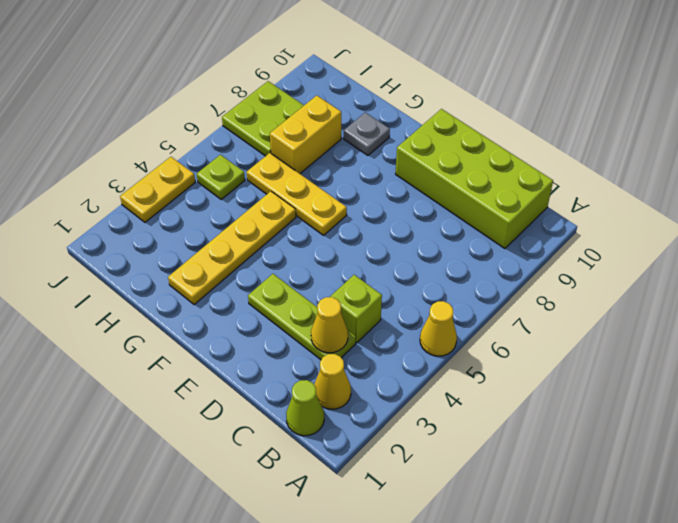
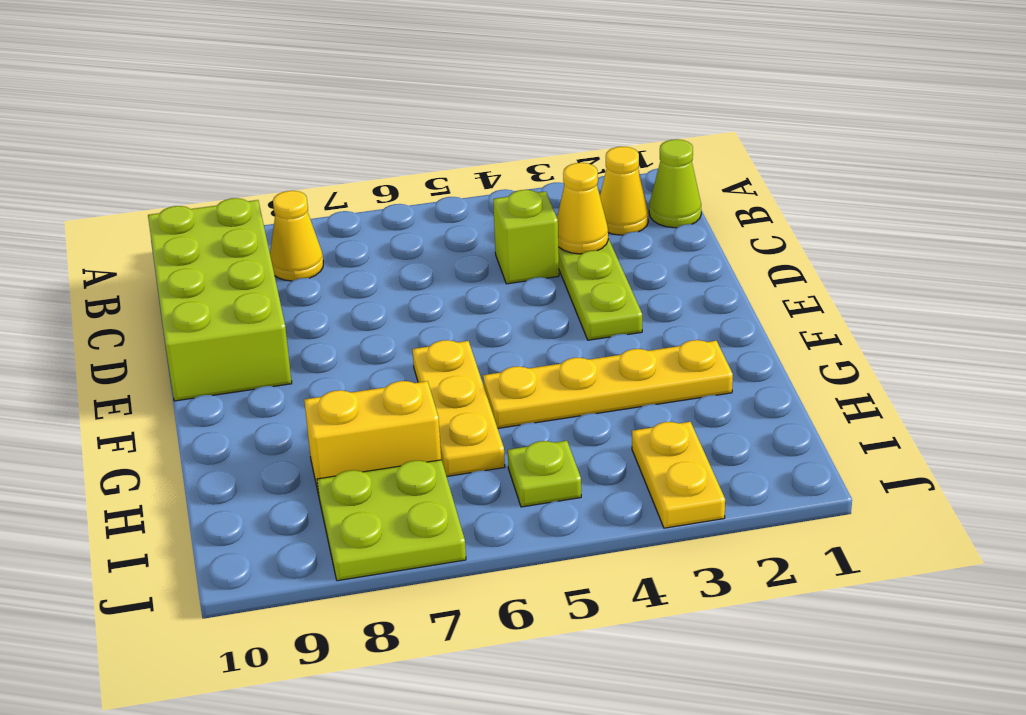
yellow 1x1 cone [420,301,457,356] -> yellow 1x1 cone moved to [270,191,323,281]
grey 1x1 plate [344,112,390,155] -> none
yellow 1x2 plate [120,157,195,222] -> yellow 1x2 plate turned to [632,422,725,528]

